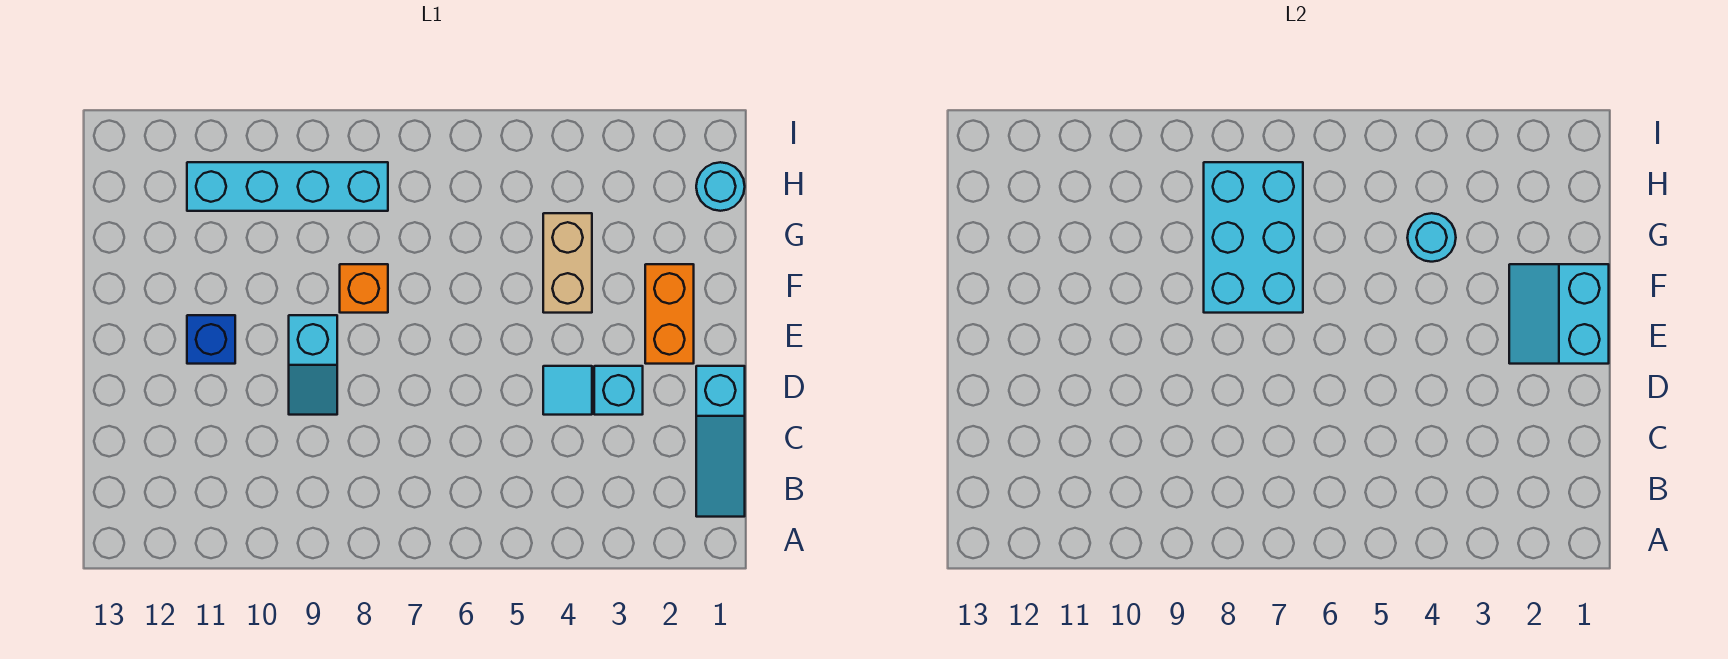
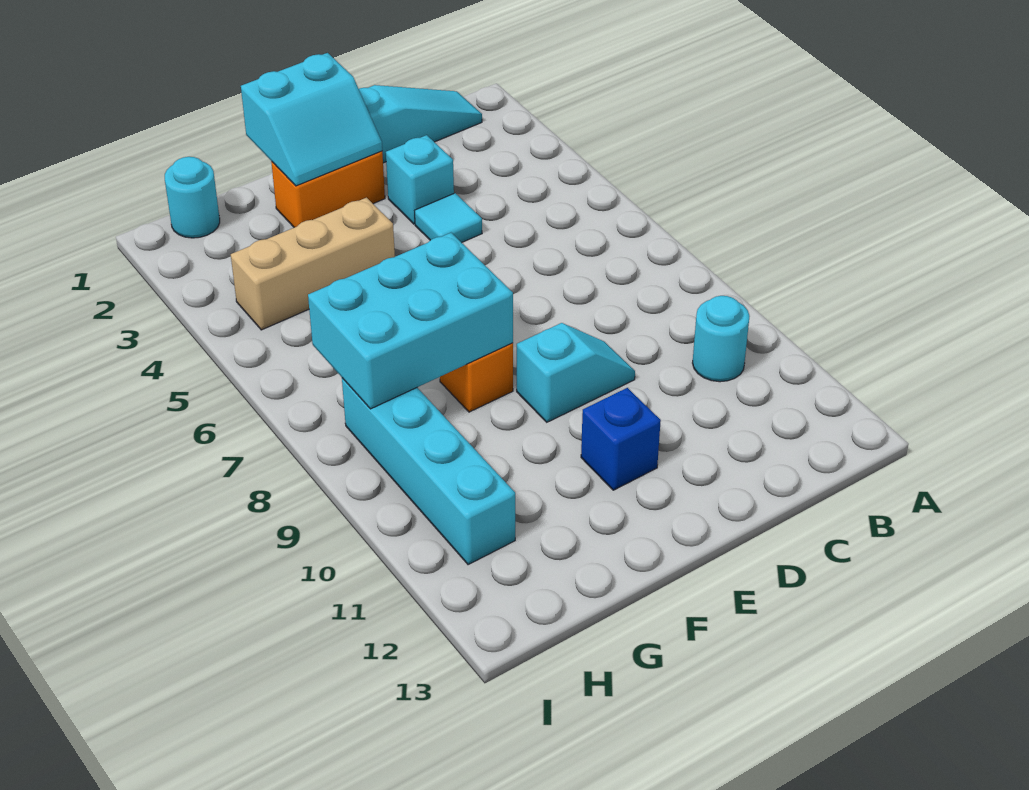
tan 1x2 brick [543,213,592,313] -> tan 1x3 brick [231,198,395,330]
cyan 1x1 round brick [1407,213,1456,262] -> cyan 1x1 round brick moved to [693,296,749,382]

